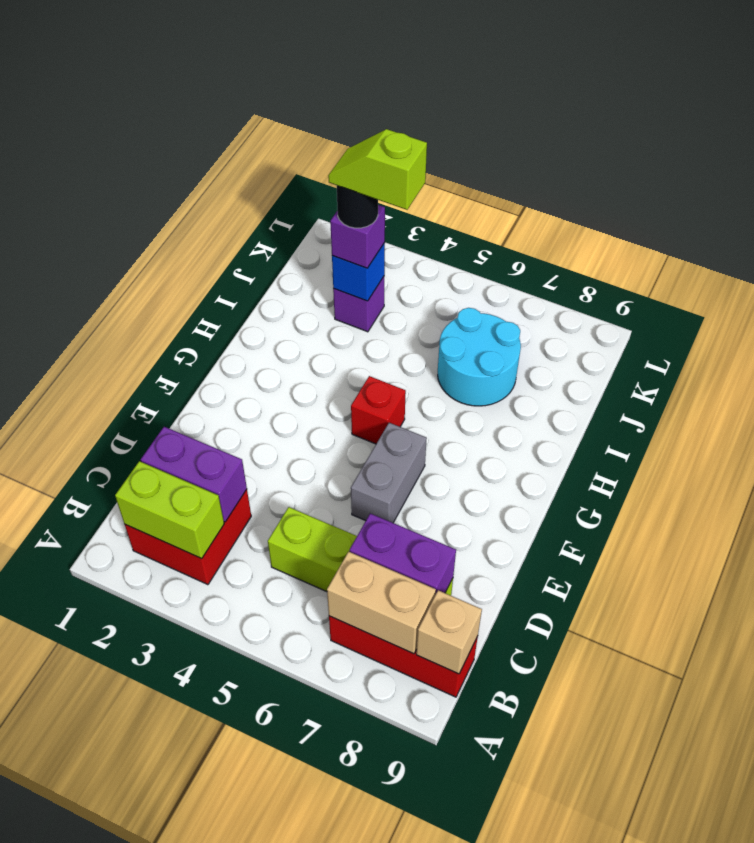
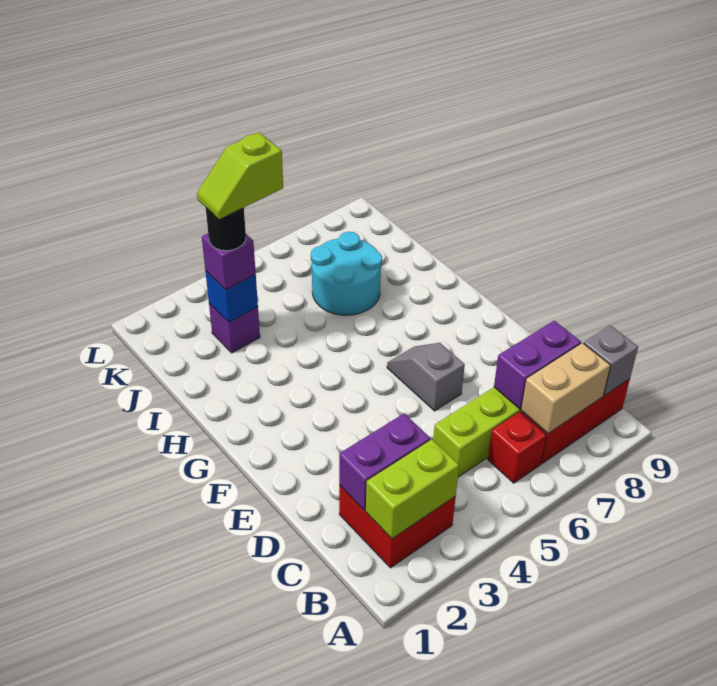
tan 1x1 brick [416,590,482,674] -> grey 1x1 brick [584,325,638,395]
grey 1x2 brick [351,423,427,523] -> grey 1x2 slope [387,343,465,411]
red 1x1 brick [351,376,406,444] -> red 1x1 brick moved to [488,412,547,483]

